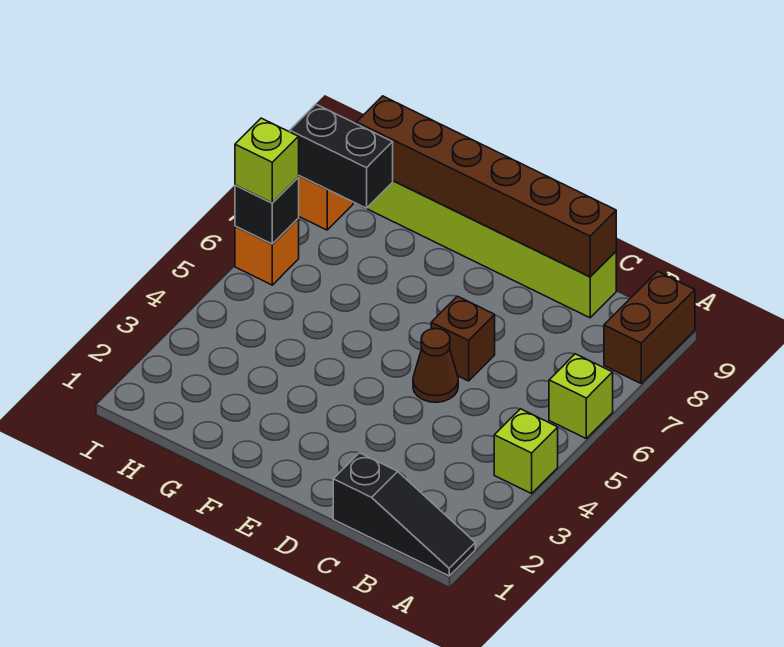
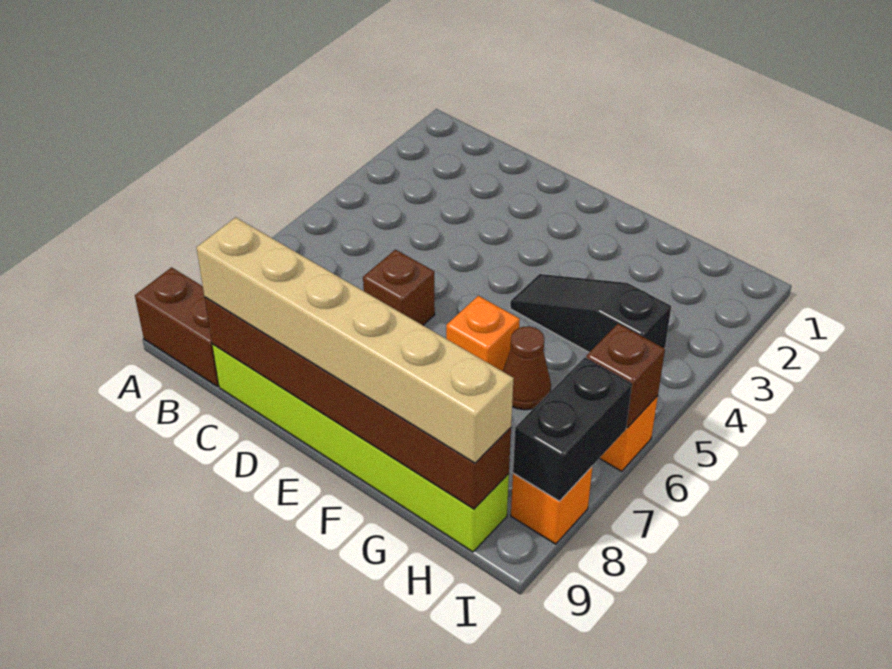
black 1x3 slope [333,453,475,576] -> black 1x3 slope moved to [510,274,671,352]
lime 1x1 brick [494,409,558,494] -> none
lime 1x1 brick [549,354,613,438] -> none
brown 1x2 brick [604,271,695,383] -> brown 1x2 brick turned to [135,267,219,386]
none -> tan 1x6 brick [196,217,514,463]
brown 1x1 cone [413,329,458,402] -> brown 1x1 cone moved to [503,326,551,410]
none -> orange 1x1 brick [446,296,520,371]
black 1x2 brick [290,104,393,208] -> black 1x2 brick turned to [513,357,632,501]
black 1x1 brick [235,178,299,244] -> brown 1x1 brick [586,324,665,428]
lime 1x1 brick [235,118,299,203] -> none

